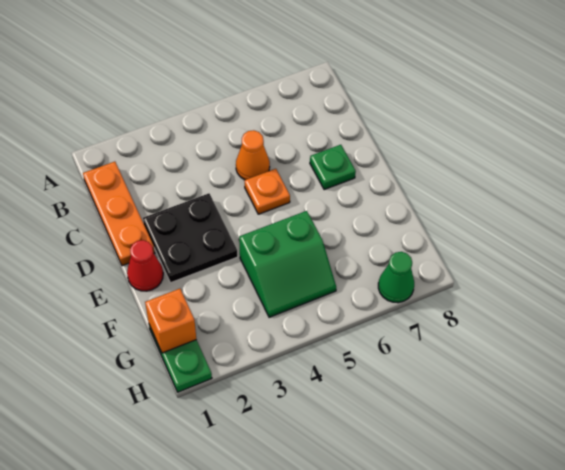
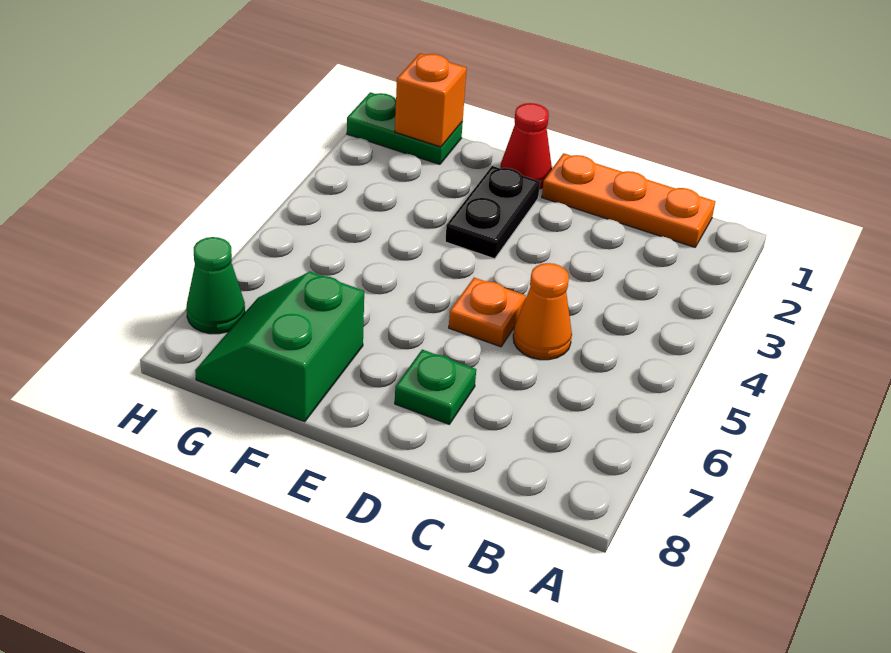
black 2x2 plate [143,193,238,283] -> black 1x2 plate [445,166,540,259]
green 2x2 slope [239,211,336,317] -> green 2x2 slope moved to [195,272,364,422]

